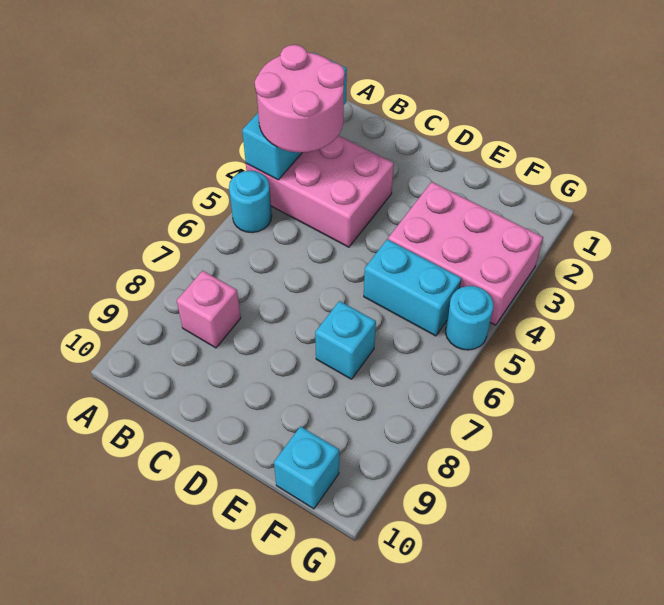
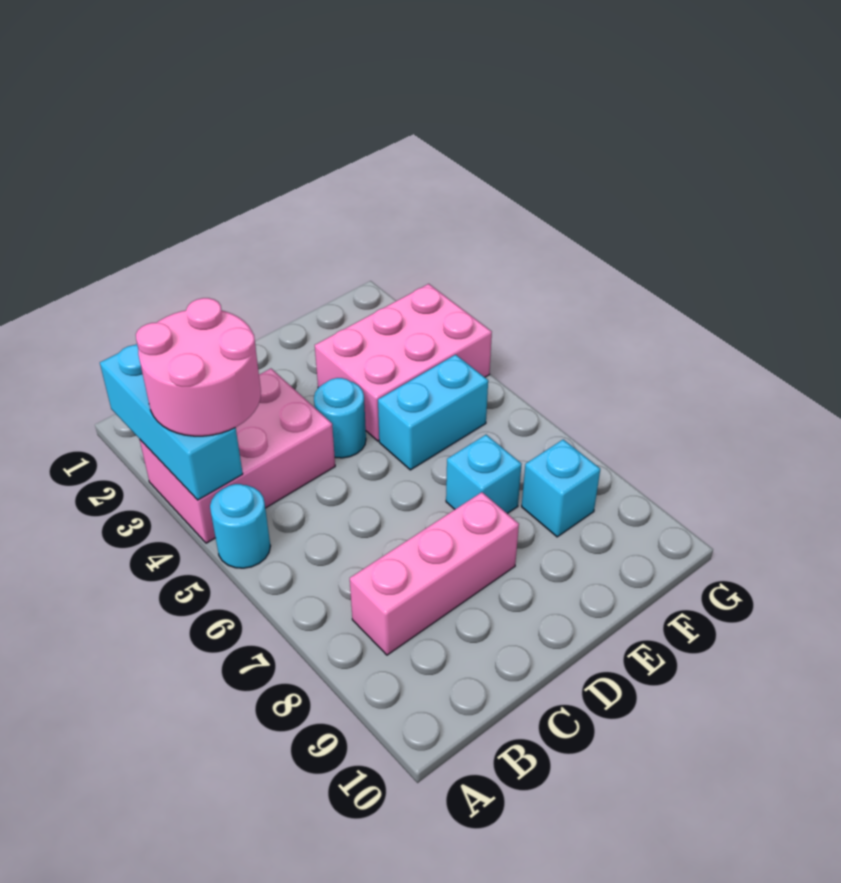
pink 1x1 brick [177,271,241,348] -> pink 1x3 brick [350,492,519,655]
cyan 1x1 brick [274,426,339,509] -> cyan 1x1 brick moved to [522,439,600,537]
cyan 1x1 round brick [446,286,493,350] -> cyan 1x1 round brick moved to [314,378,366,458]

